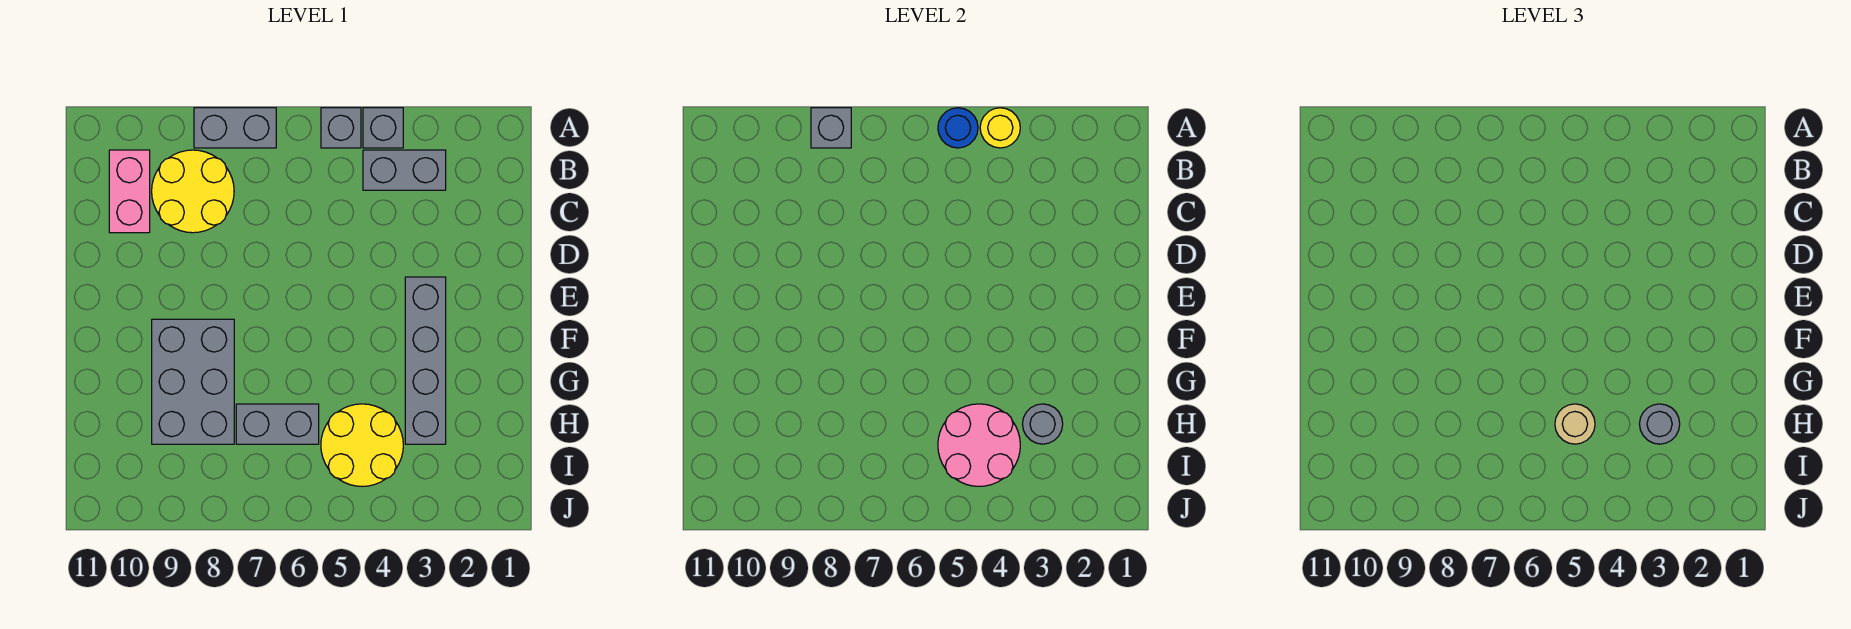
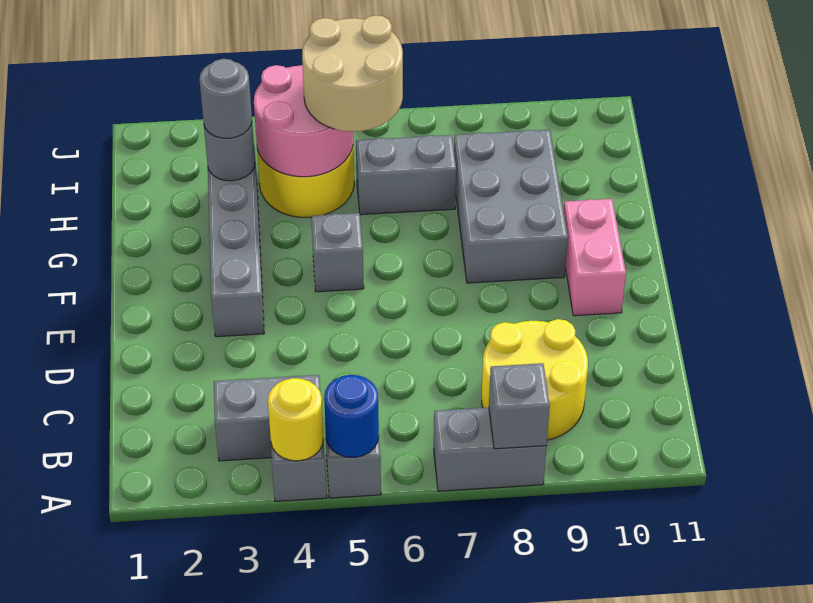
pink 1x2 brick [109,150,150,233] -> pink 1x2 brick moved to [564,199,626,316]
none -> grey 1x1 brick [311,213,364,292]
tan 1x1 round brick [1555,404,1595,444] -> tan 2x2 round brick [302,15,403,131]

